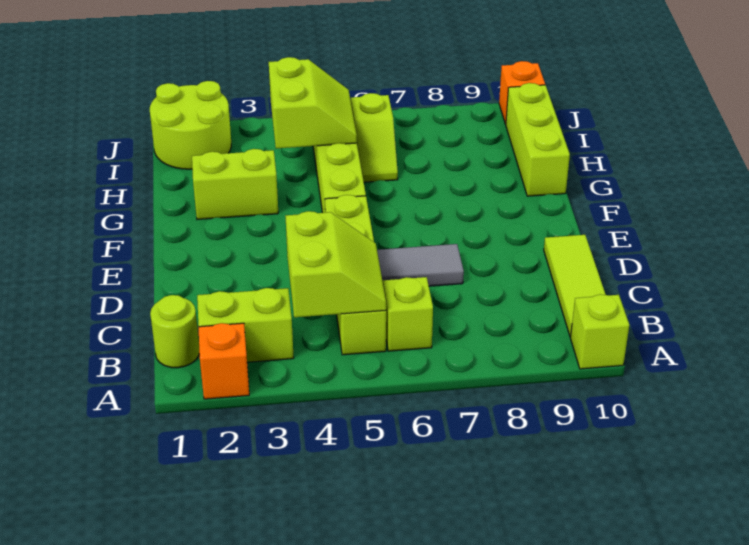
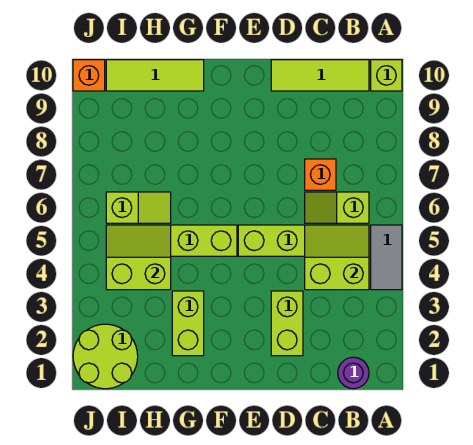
orange 1x1 brick [199,323,249,399] -> orange 1x1 brick moved to [305,159,336,190]
lime 1x1 round brick [150,295,199,368] -> purple 1x1 round brick [338,357,369,389]
lime 1x2 brick [197,288,294,362] -> lime 1x2 brick moved to [271,291,303,356]
grey 1x2 tile [377,244,464,286] -> grey 1x2 tile moved to [371,225,402,290]
lime 1x3 brick [506,83,570,196] -> lime 1x3 tile [106,60,204,91]

